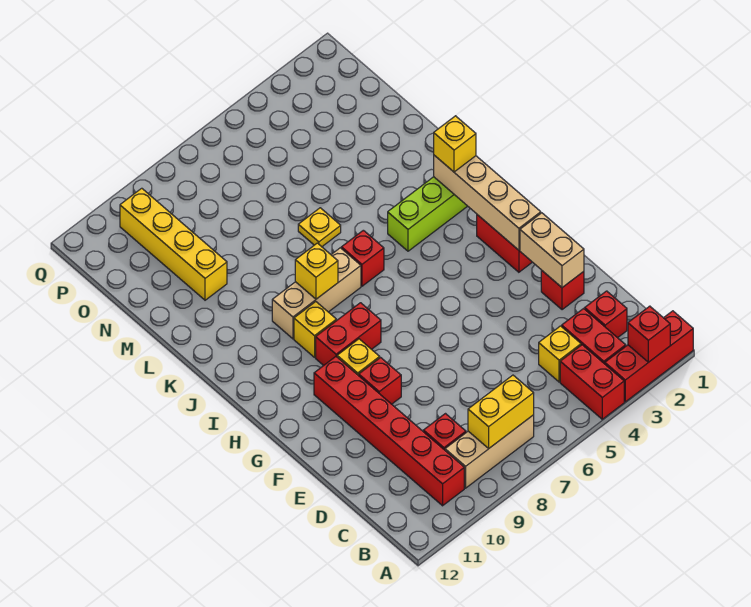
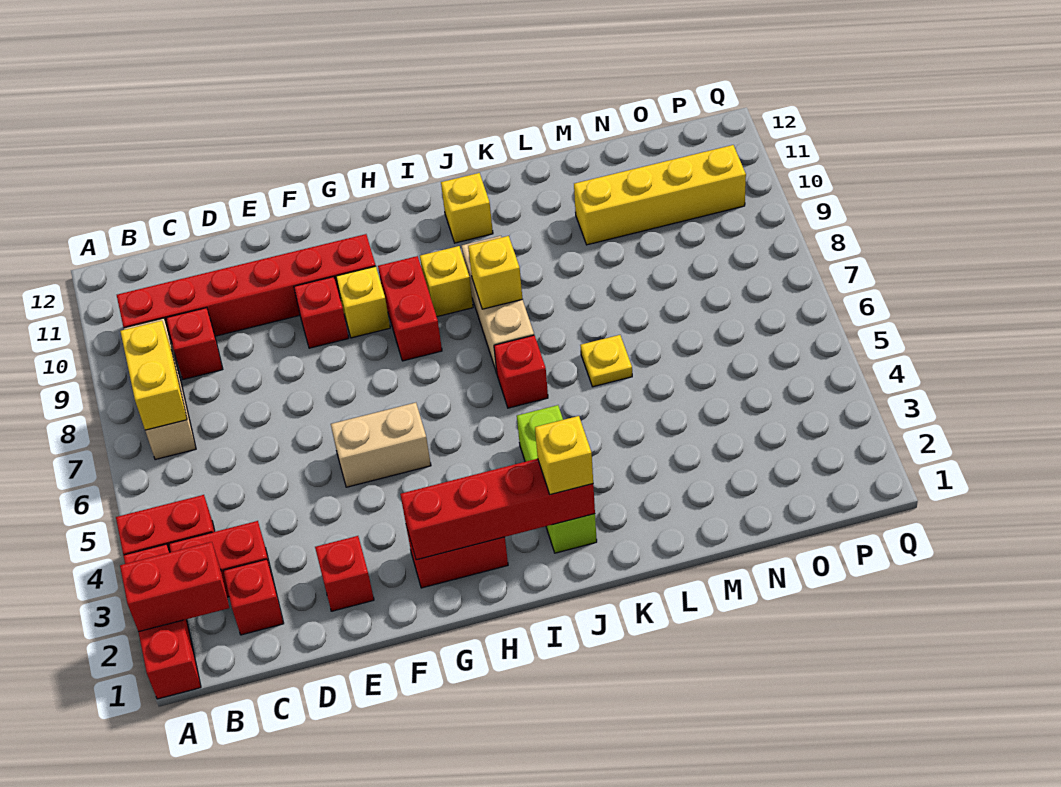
red 1x1 brick [628,306,670,362] -> red 1x2 brick [120,542,229,632]
yellow 1x1 brick [539,326,581,382] -> yellow 1x1 brick moved to [441,173,493,243]
tan 1x2 brick [520,213,584,287] -> tan 1x2 brick moved to [331,403,431,487]
tan 1x4 brick [434,155,541,250] -> red 1x4 brick [400,459,595,560]

